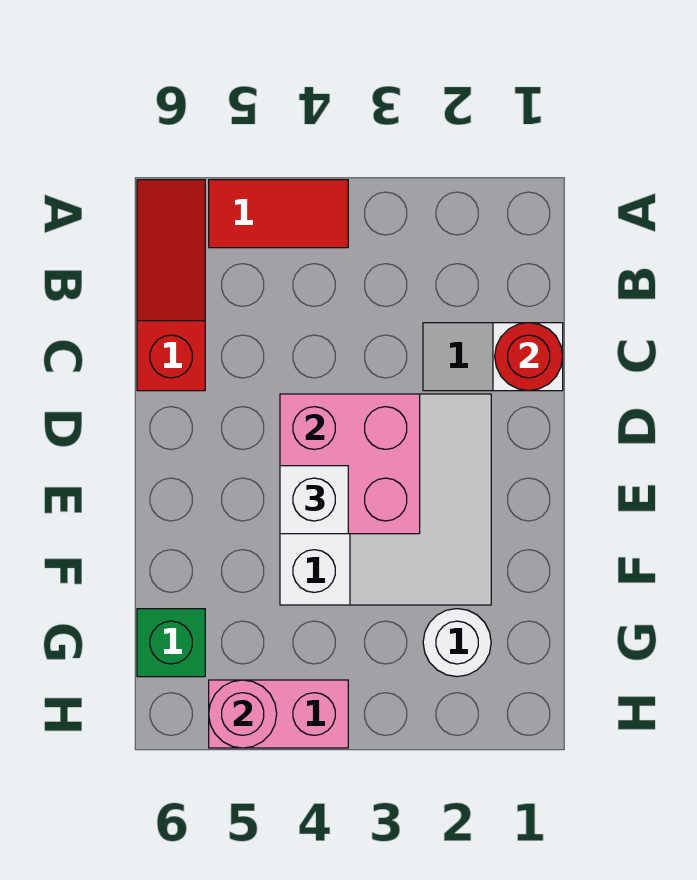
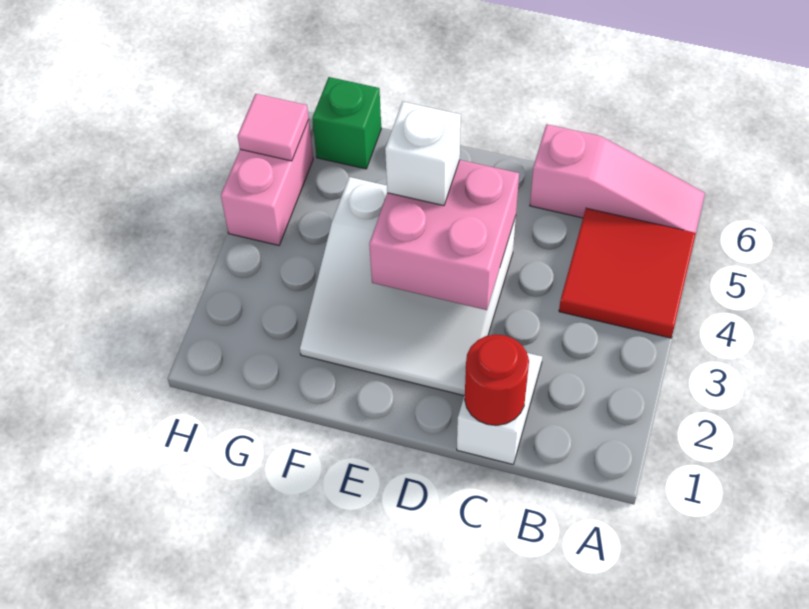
red 1x2 tile [209,180,348,248] -> red 2x2 tile [559,208,696,338]
red 1x3 slope [137,180,205,391] -> pink 1x3 slope [530,124,705,233]
white 1x1 round brick [423,609,491,677] -> none
pink 1x1 round brick [209,680,277,748] -> pink 1x1 tile [238,94,309,161]

